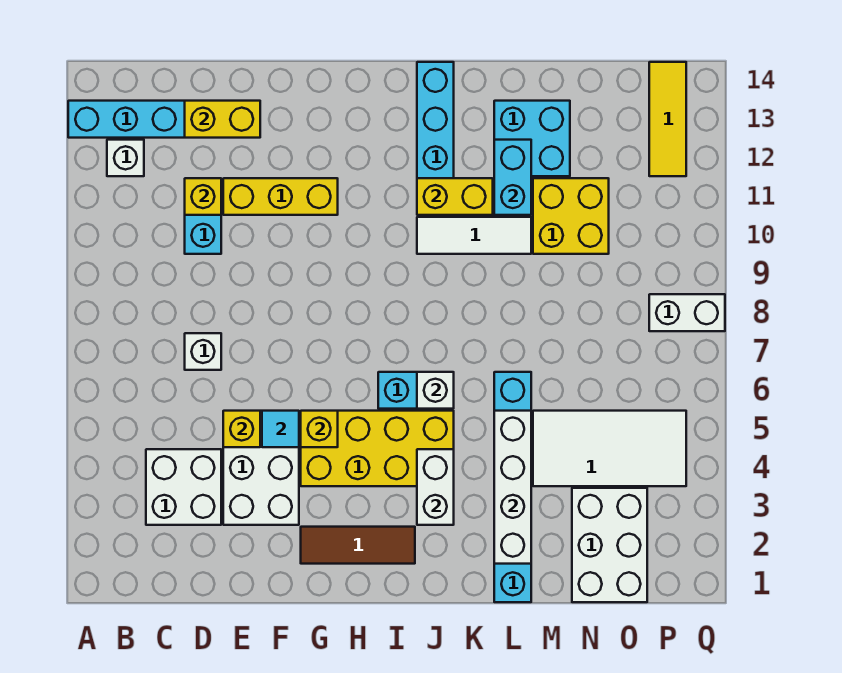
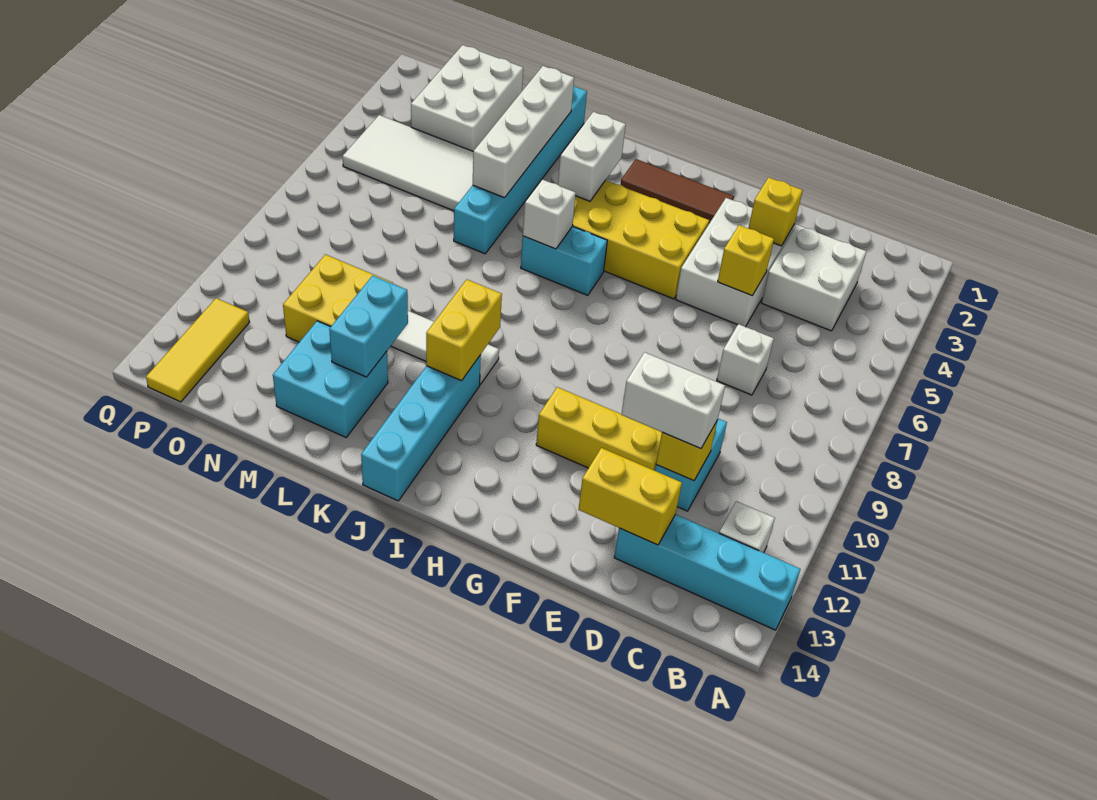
cyan 1x1 tile [262,411,299,447] -> none
yellow 1x1 brick [301,411,338,447] -> yellow 1x1 brick moved to [748,177,803,246]
yellow 1x2 brick [417,178,493,215] -> yellow 1x2 brick turned to [426,279,502,381]
white 1x2 brick [649,294,725,331] -> white 1x2 brick moved to [621,352,725,449]

